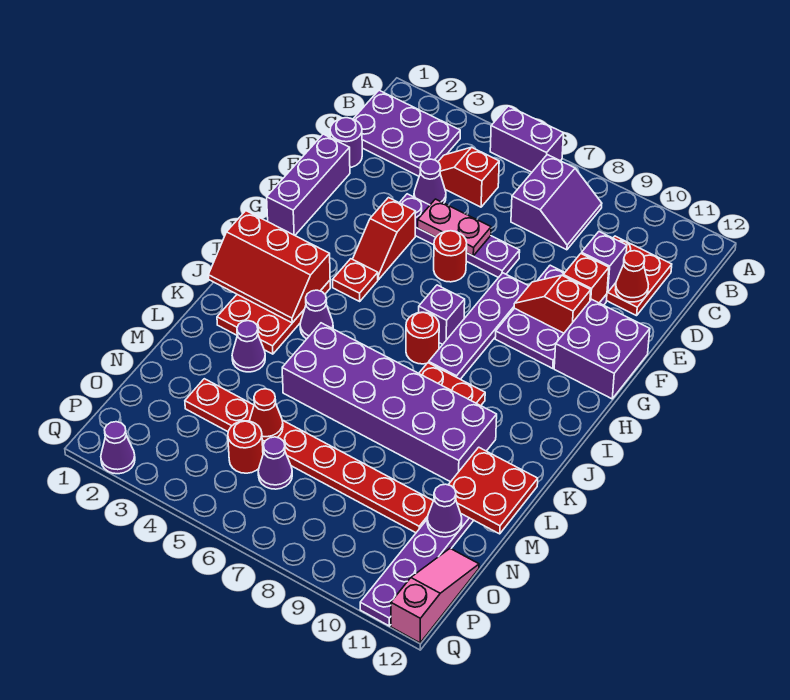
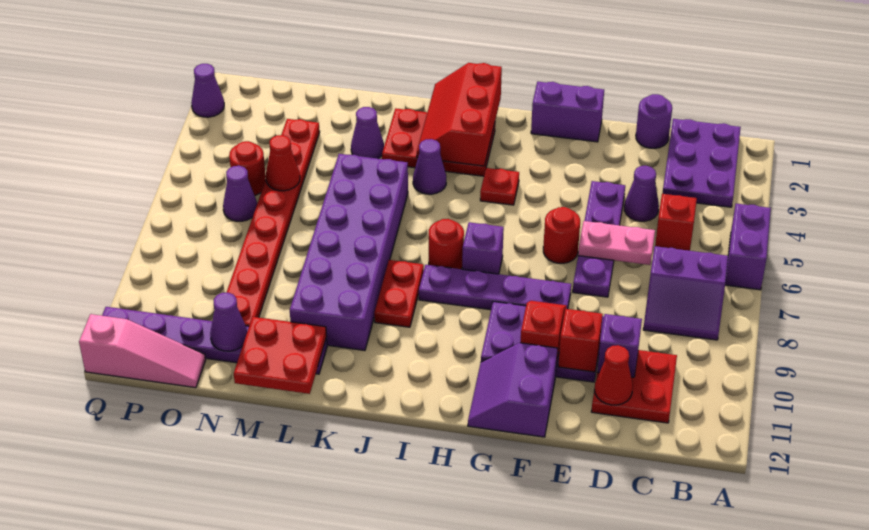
purple 1x3 brick [267,134,350,235] -> purple 1x2 brick [531,82,604,142]
pink 1x2 plate [418,199,491,256] -> pink 1x2 plate turned to [578,221,655,265]
red 1x2 slope [353,198,415,279] -> none
purple 2x2 brick [554,299,650,399] -> purple 2x2 slope [468,343,558,437]

